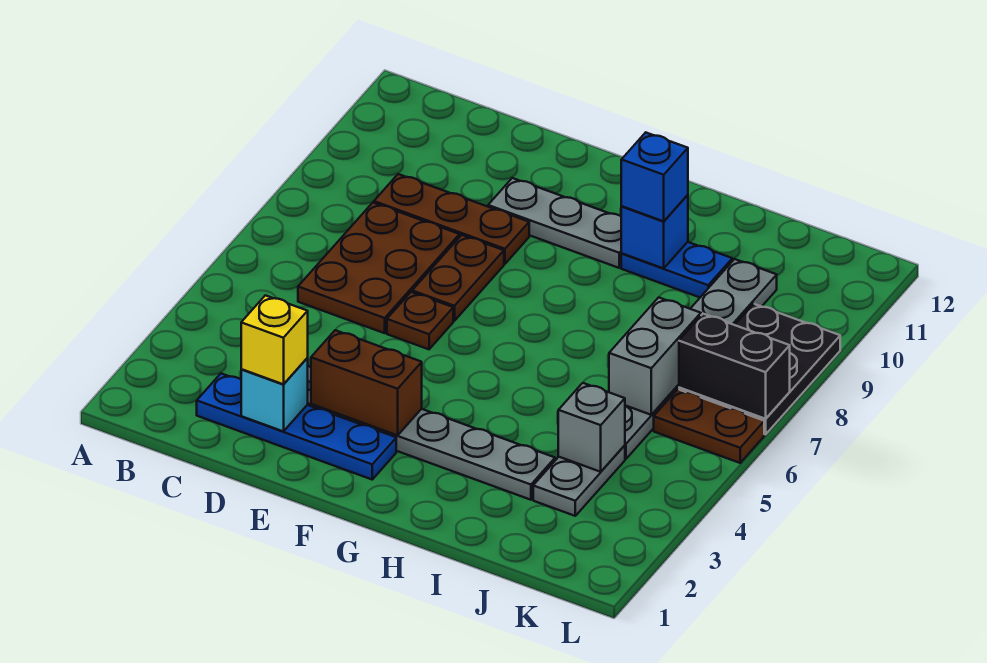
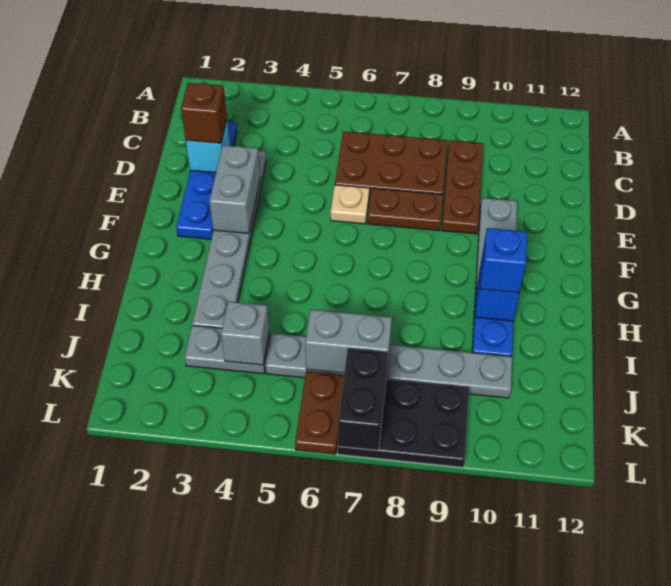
yellow 1x1 brick [241,295,308,384] -> brown 1x1 brick [181,83,227,143]
brown 1x2 brick [311,330,422,435] -> grey 1x2 brick [209,145,260,233]
brown 1x1 plate [387,292,453,349] -> tan 1x1 plate [331,185,369,224]

